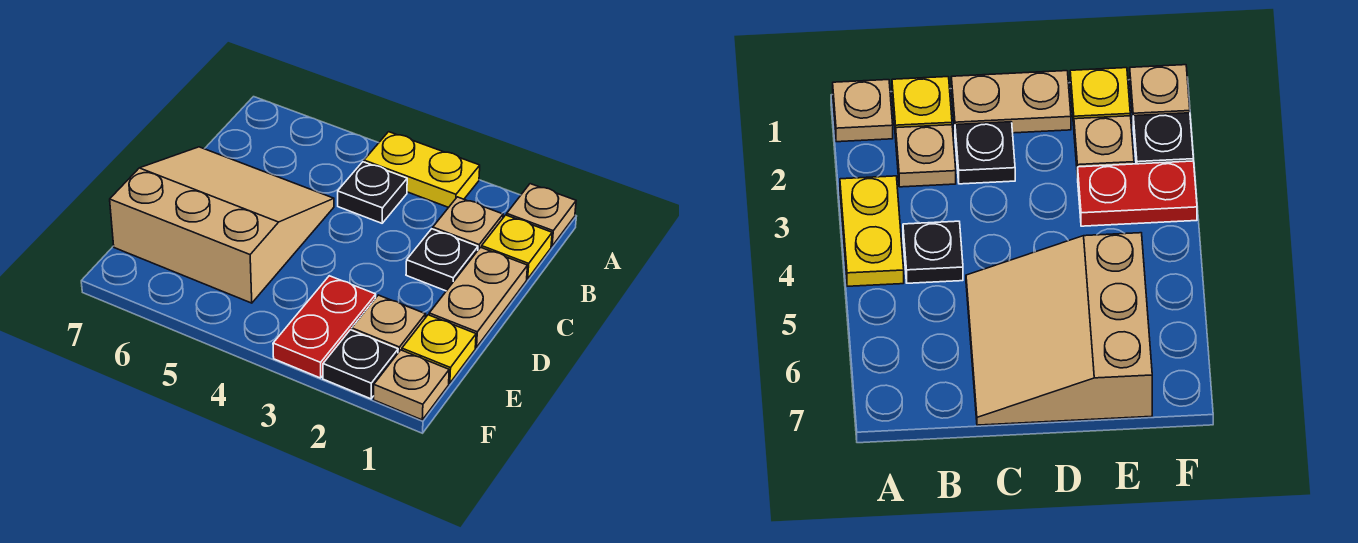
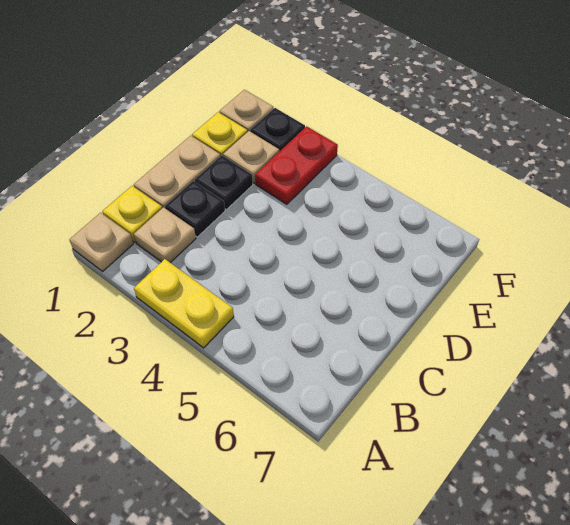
black 1x1 plate [338,162,407,223] -> black 1x1 plate moved to [195,155,253,210]
tan 3x3 slope [110,147,334,303] -> none

